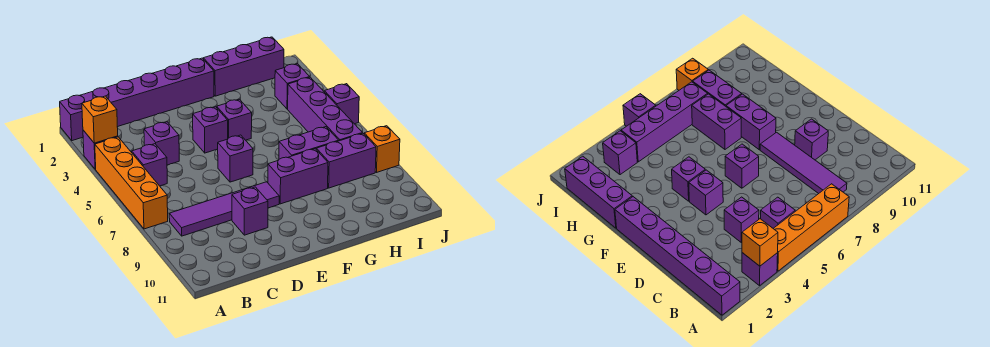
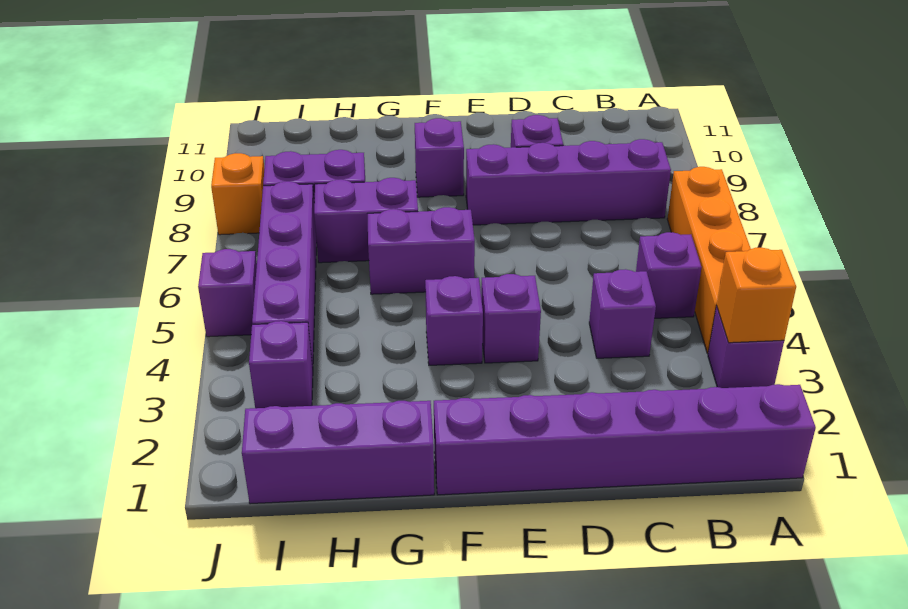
purple 1x4 tile [169,182,279,236] -> purple 1x4 brick [466,139,671,225]
purple 1x1 brick [218,135,253,182] -> purple 1x1 brick moved to [415,118,464,197]
purple 1x2 brick [268,149,328,204] -> purple 1x2 brick moved to [368,207,475,294]

